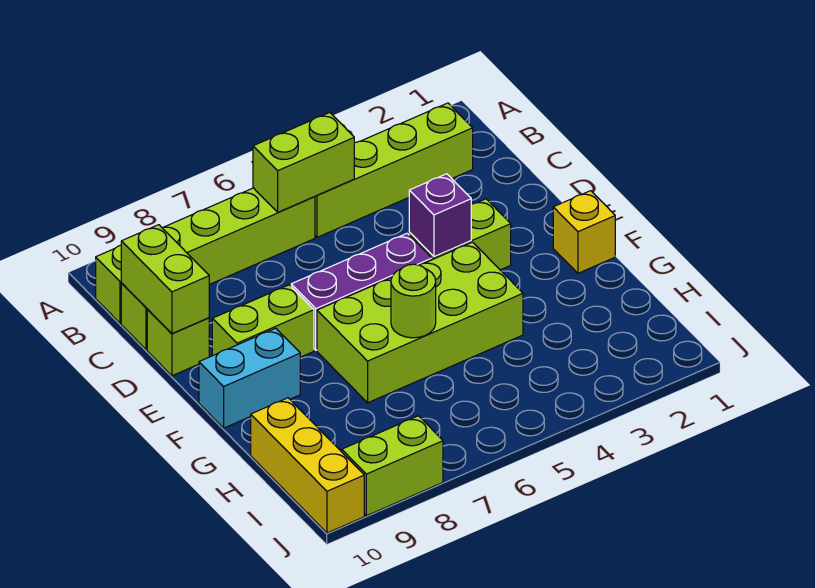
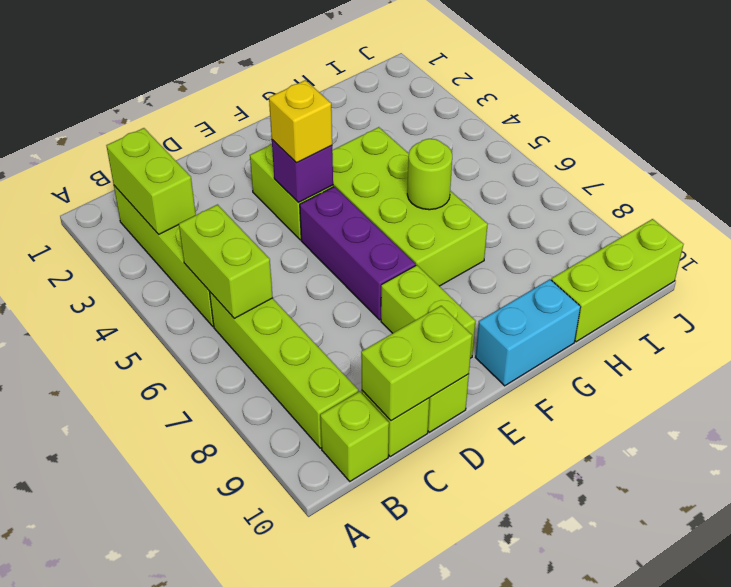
yellow 1x1 brick [553,191,615,273] -> yellow 1x1 brick moved to [269,80,332,163]
cyan 1x2 brick [199,328,300,428] -> cyan 1x2 brick turned to [475,279,580,386]
yellow 1x3 brick [251,398,364,533] -> lime 1x3 brick [552,219,684,342]
lime 1x2 brick [342,416,443,516] -> lime 1x2 brick moved to [106,128,196,234]

